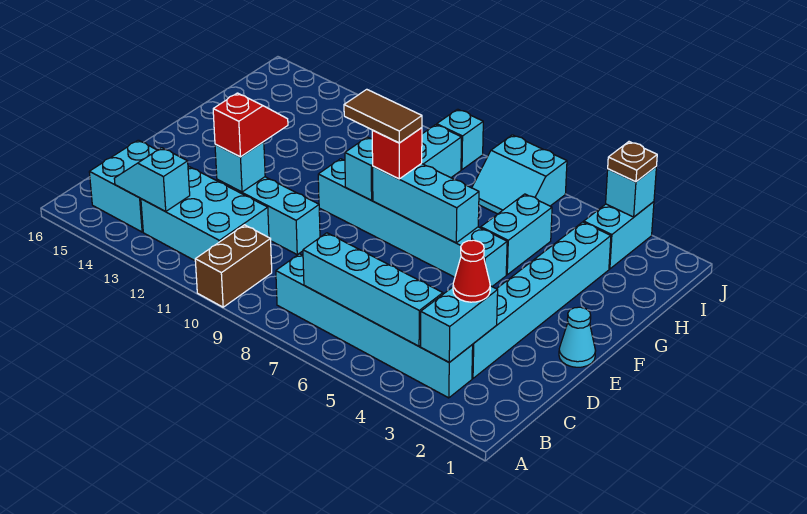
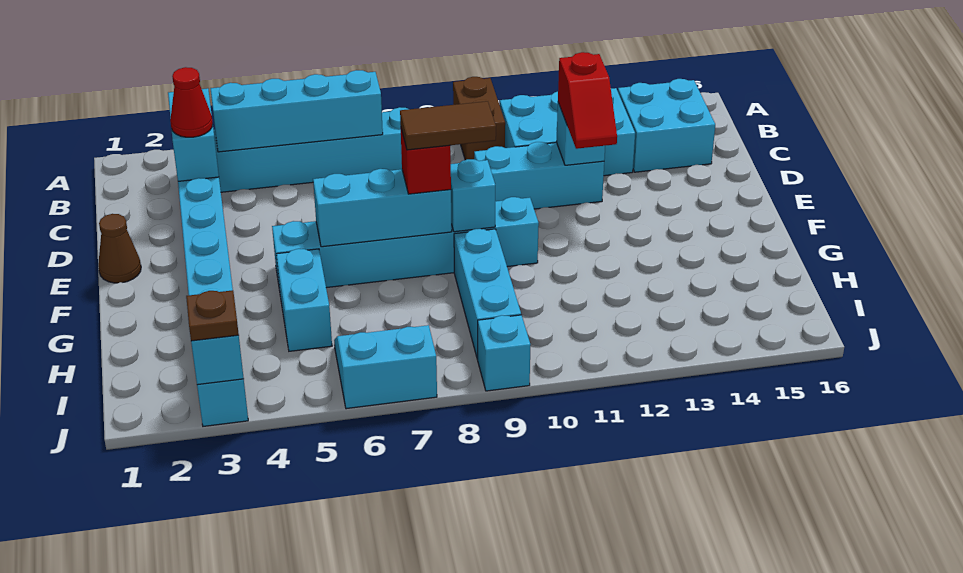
cyan 1x2 slope [114,148,190,211] -> none
cyan 1x1 cone [559,307,596,367] -> brown 1x1 cone [98,214,141,283]

